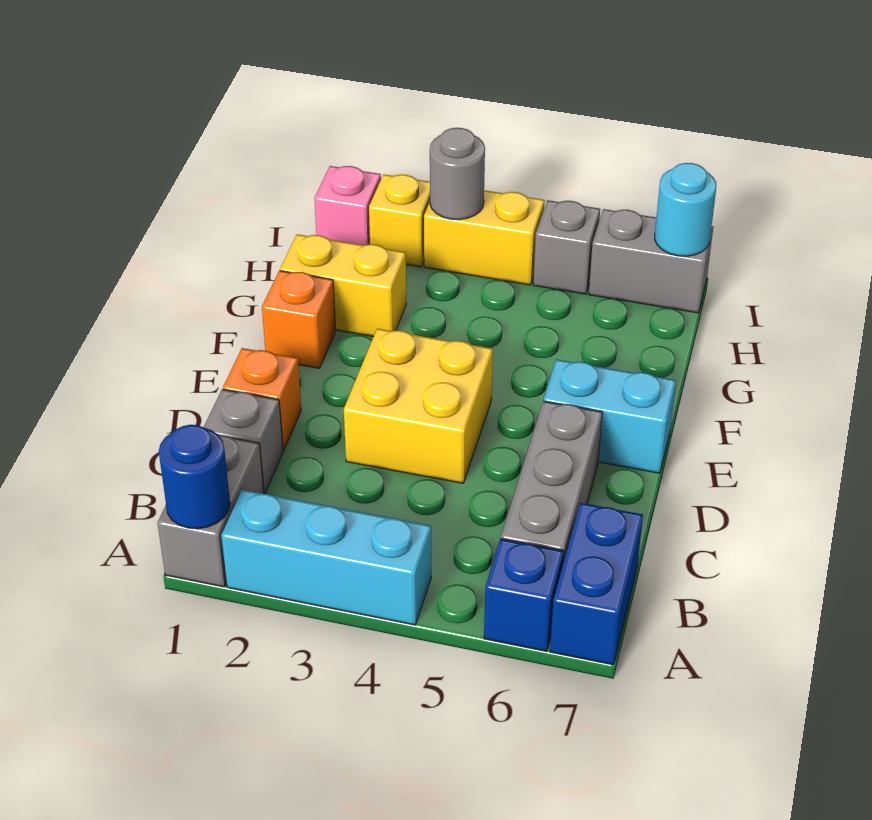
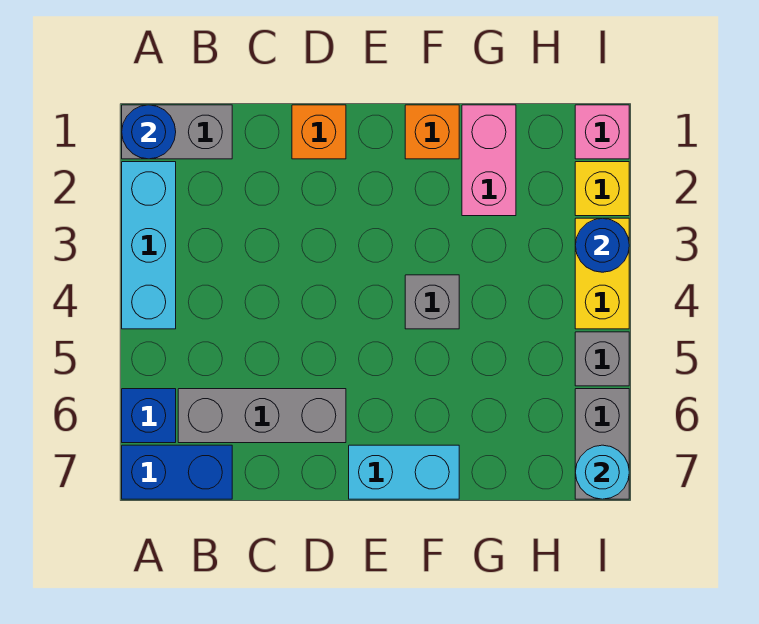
grey 1x1 brick [204,389,283,494] -> grey 1x1 brick moved to [405,275,459,329]
yellow 2x2 brick [344,329,493,483] -> none
cyan 1x2 brick [544,359,676,473] -> cyan 1x2 brick turned to [349,445,459,499]
yellow 1x2 brick [280,234,406,337] -> pink 1x2 brick [462,105,516,216]
grey 1x1 round brick [430,128,485,220] -> blue 1x1 round brick [575,218,629,272]

